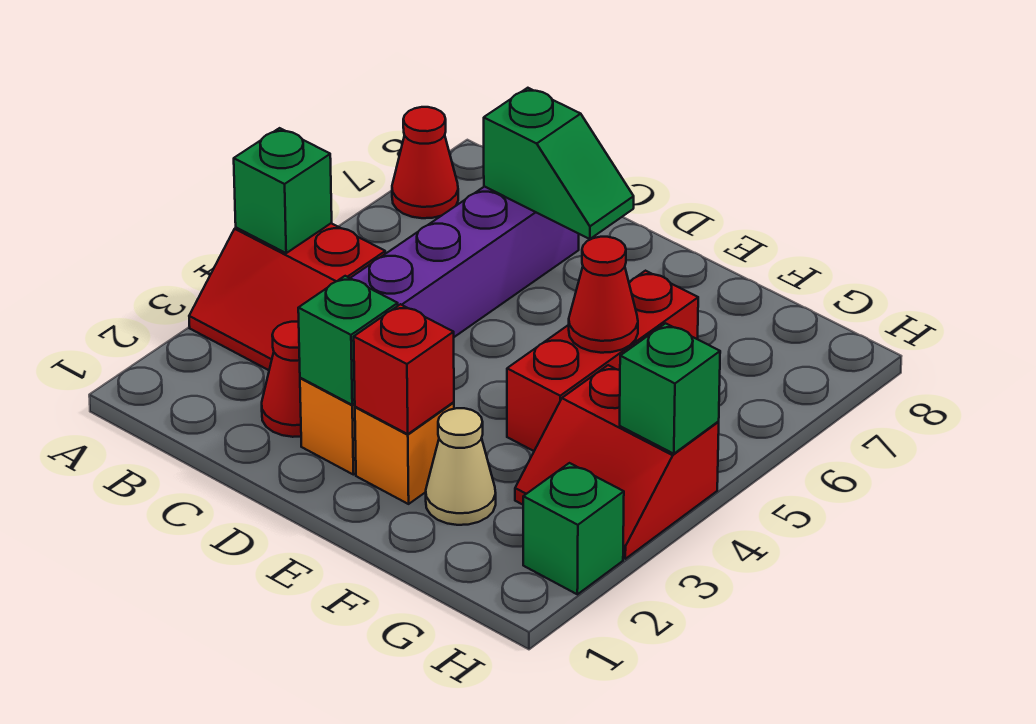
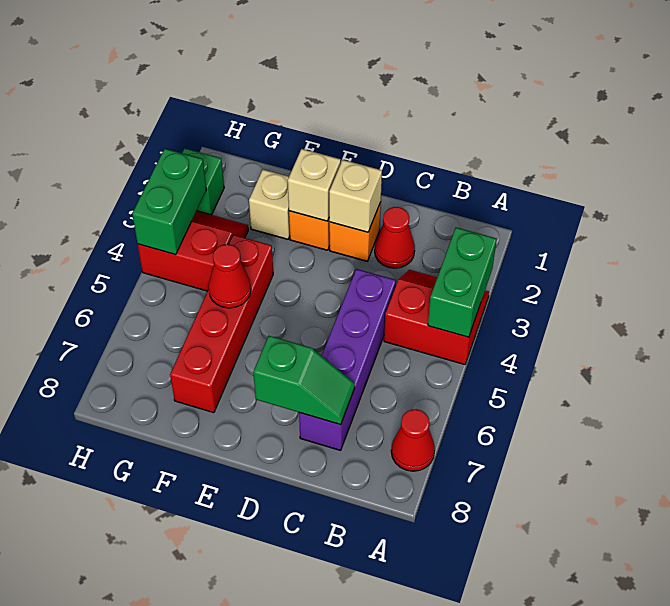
green 1x1 brick [234,128,332,253] -> green 1x2 brick [428,228,497,337]
green 1x2 slope [484,88,634,239] -> green 1x2 slope turned to [253,336,355,425]
green 1x1 brick [298,276,398,405] -> tan 1x1 brick [329,160,382,232]
red 1x1 brick [354,304,454,434] -> tan 1x1 brick [288,149,341,221]
tan 1x1 cone [426,408,496,525] -> tan 1x1 brick [249,170,290,239]
red 1x3 brick [507,271,698,451] -> red 1x4 brick [170,235,273,413]
green 1x1 brick [620,323,720,454] -> green 1x2 brick [132,149,206,254]

